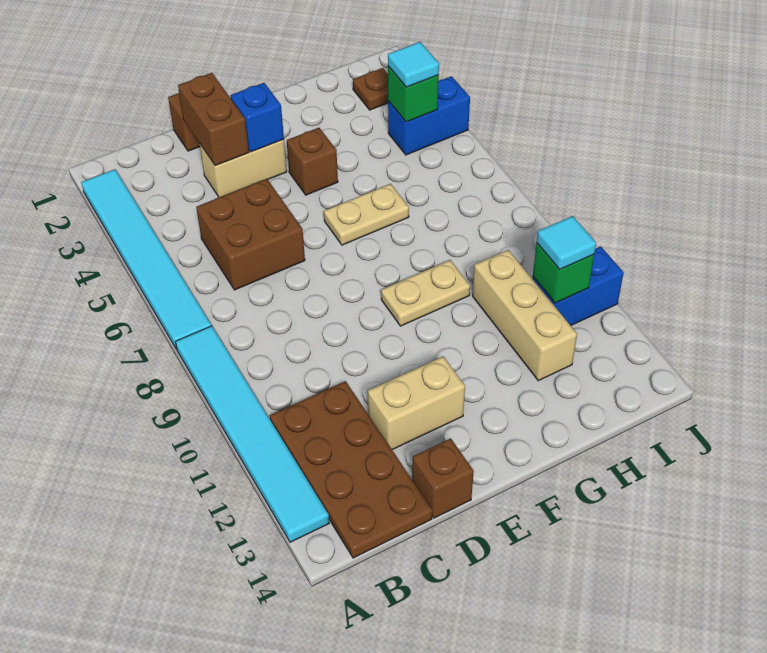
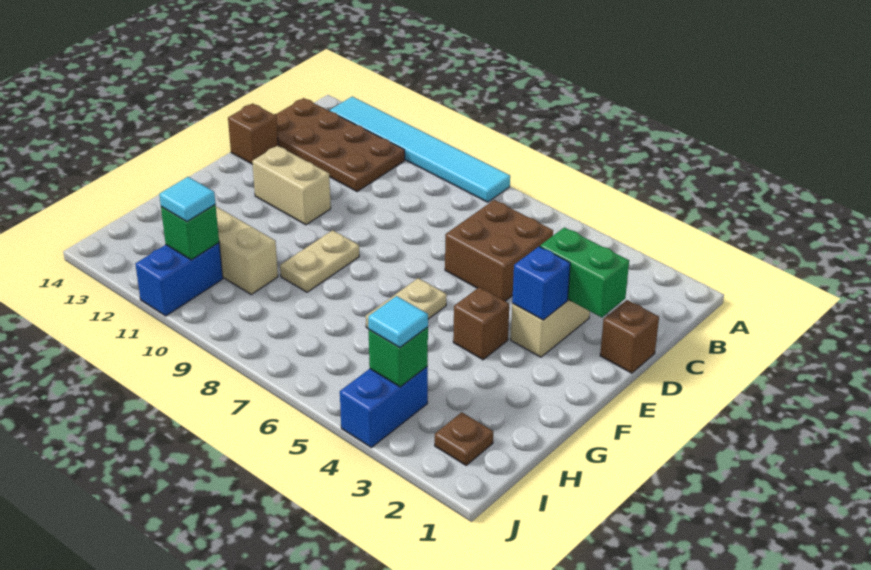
cyan 1x6 tile [81,169,211,350] -> none
brown 1x2 brick [178,73,249,166] -> green 1x2 brick [540,227,629,317]
tan 1x2 brick [368,356,465,450] -> tan 1x2 brick turned to [252,146,331,225]

